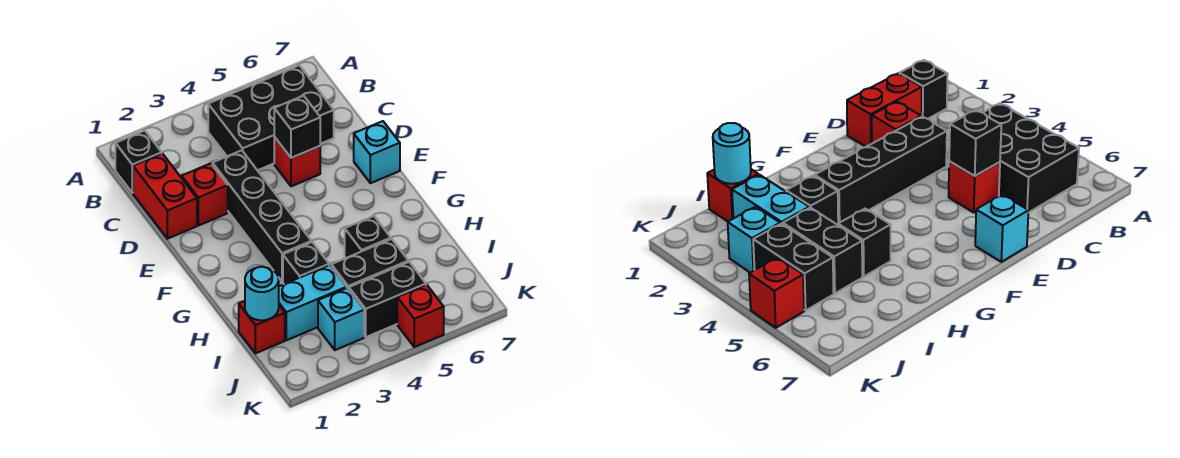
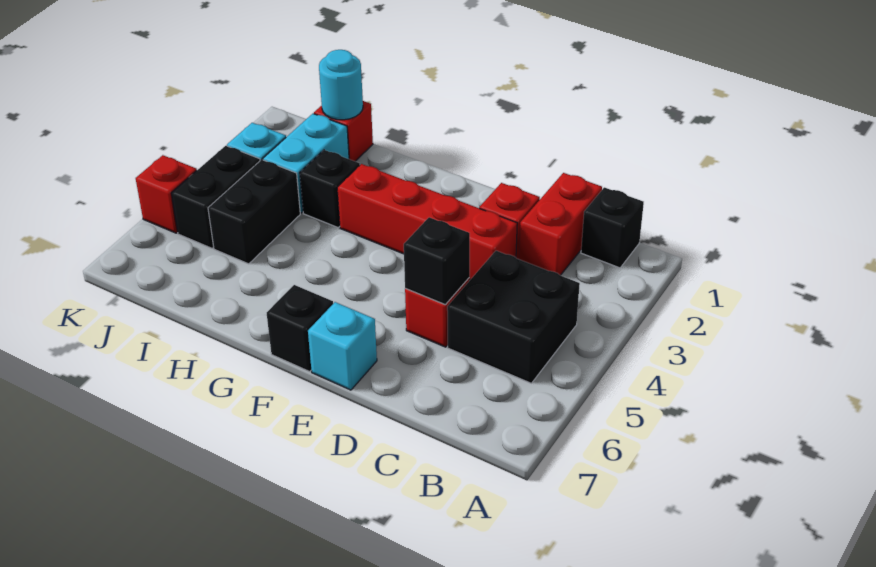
black 2x3 brick [208,65,334,170] -> black 2x2 brick [447,251,580,383]
red 1x2 brick [133,154,197,239] -> red 1x2 brick turned to [519,173,602,275]
black 1x4 brick [212,150,311,281] -> red 1x4 brick [337,164,517,280]
black 1x1 brick [345,216,391,258] -> black 1x1 brick moved to [267,285,333,372]

